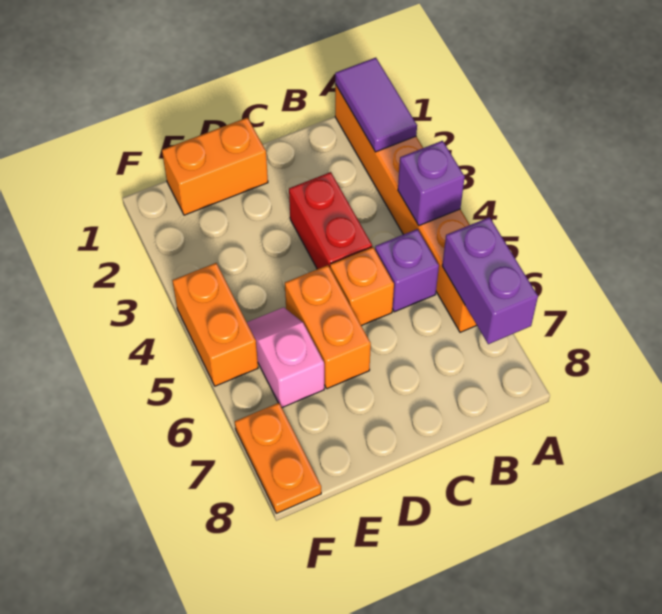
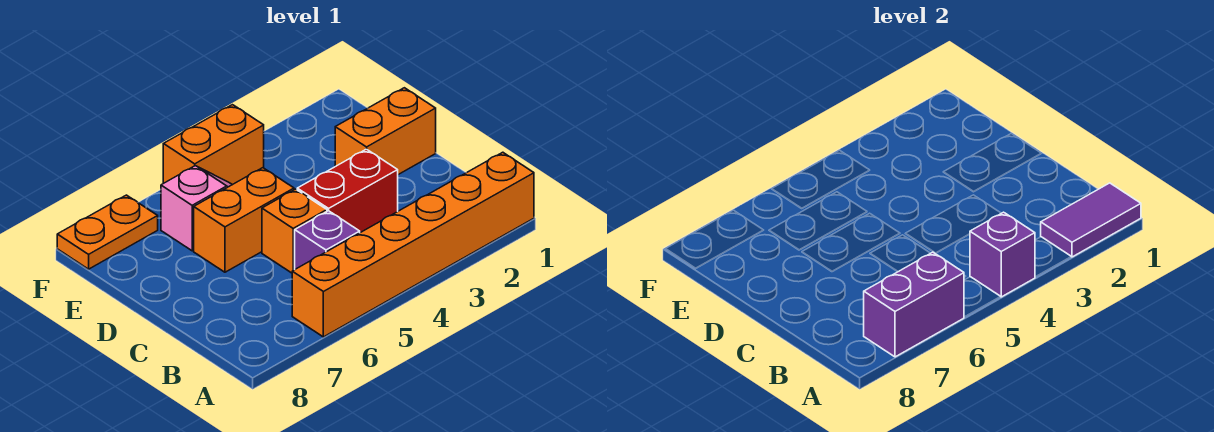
orange 1x2 brick [162,118,268,215] -> orange 1x2 brick turned to [335,88,436,175]

